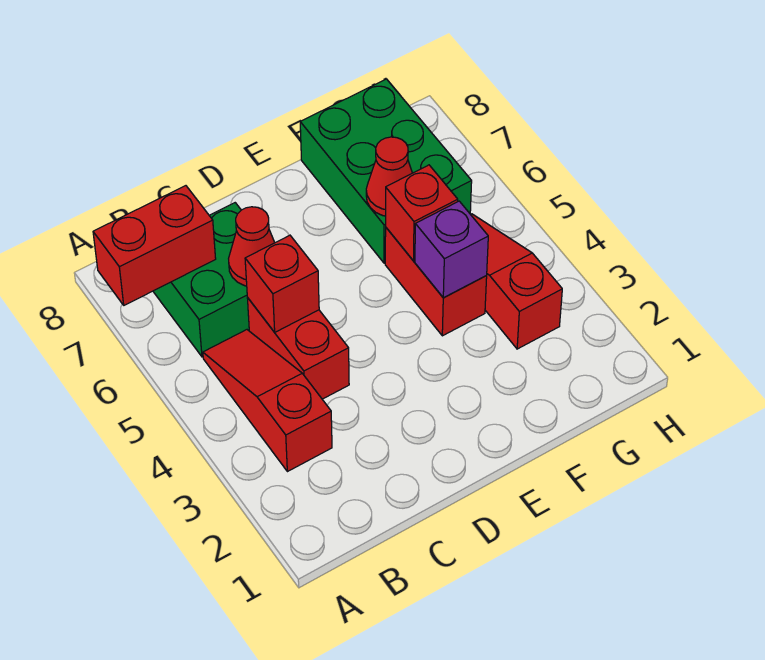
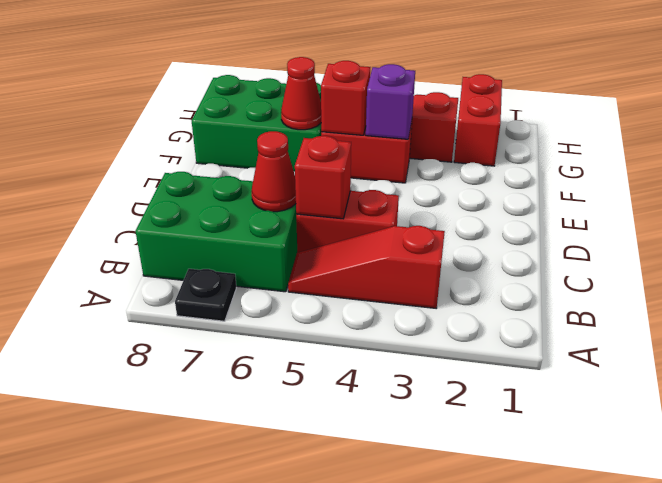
none -> black 1x1 plate [175,269,236,321]
red 1x2 brick [93,186,216,305] -> red 1x2 brick moved to [454,74,502,166]
green 2x2 brick [153,203,249,357] -> green 2x3 brick [136,172,297,292]

